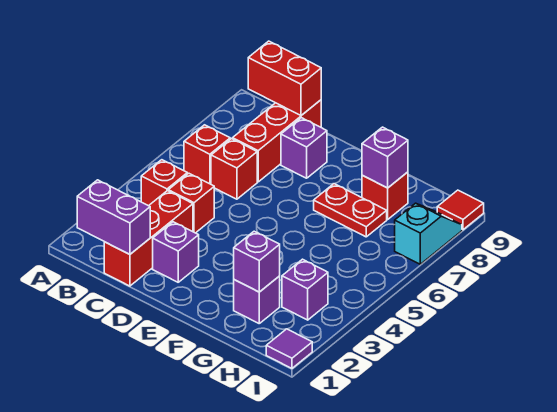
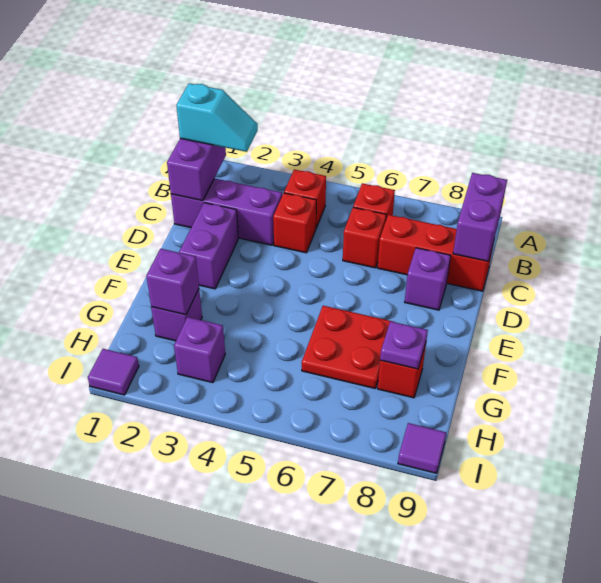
red 1x2 brick [248,41,321,115] -> purple 1x2 brick [453,173,507,261]
red 1x3 brick [104,191,193,286] -> purple 1x3 brick [171,178,282,245]
purple 1x1 brick [153,222,199,282] -> purple 1x2 brick [179,203,238,289]
red 1x2 plate [314,184,387,237] -> red 2x2 plate [302,306,393,388]
purple 1x1 brick [362,127,408,188] -> purple 1x1 plate [380,321,428,369]
cyan 1x2 slope [395,203,462,264] -> cyan 1x2 slope moved to [176,83,258,152]
red 1x1 tile [437,190,484,230] -> purple 1x1 tile [398,423,446,473]

